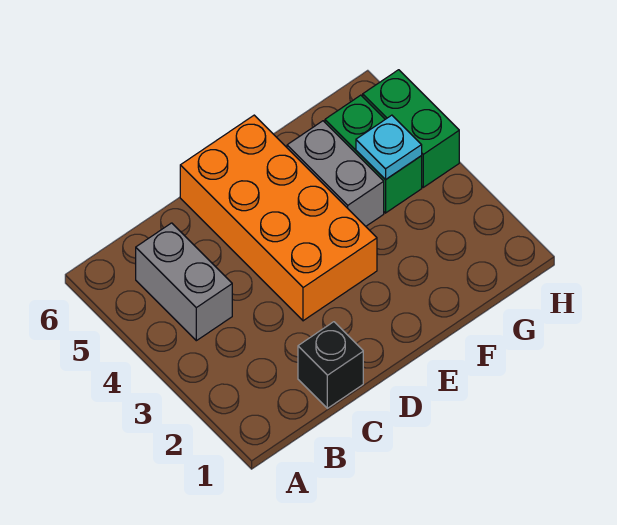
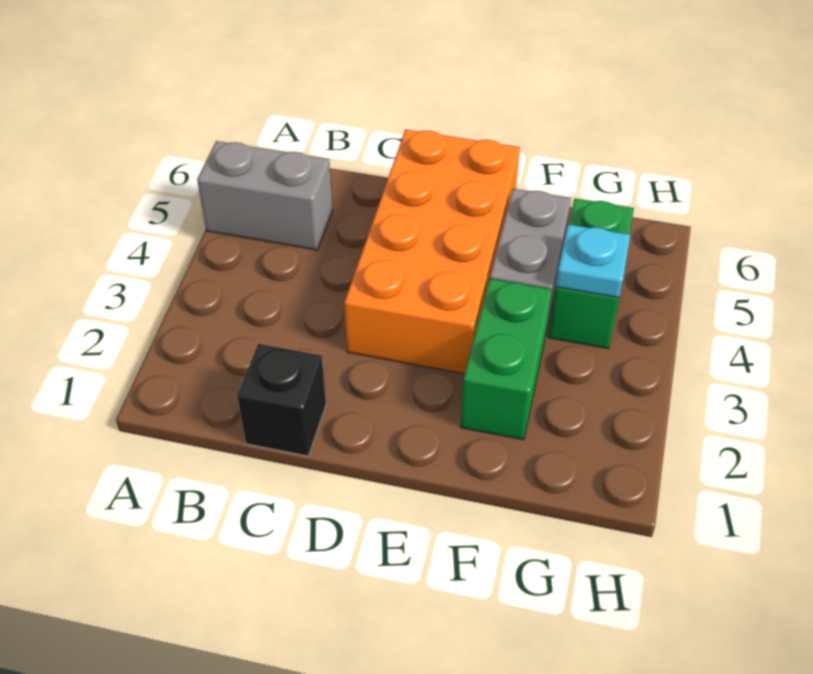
grey 1x2 brick [136,223,232,341] -> grey 1x2 brick turned to [197,141,333,250]
green 1x2 brick [363,70,459,187] -> green 1x2 brick moved to [461,278,552,440]

